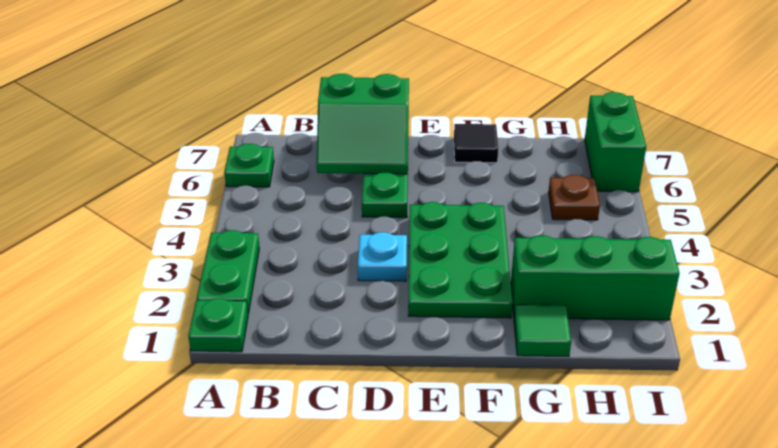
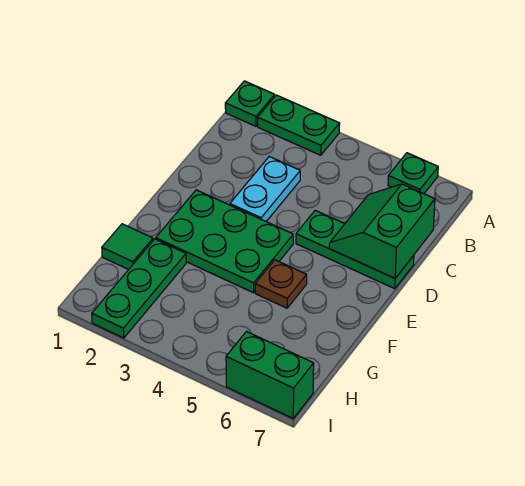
cyan 1x1 plate [358,232,407,281] -> cyan 1x2 plate [230,157,300,221]
black 1x1 tile [454,124,498,163] -> none
green 1x3 brick [511,236,680,320] -> green 1x3 plate [92,239,186,338]
brown 1x1 plate [549,175,600,220] -> brown 1x1 plate moved to [255,260,307,308]

